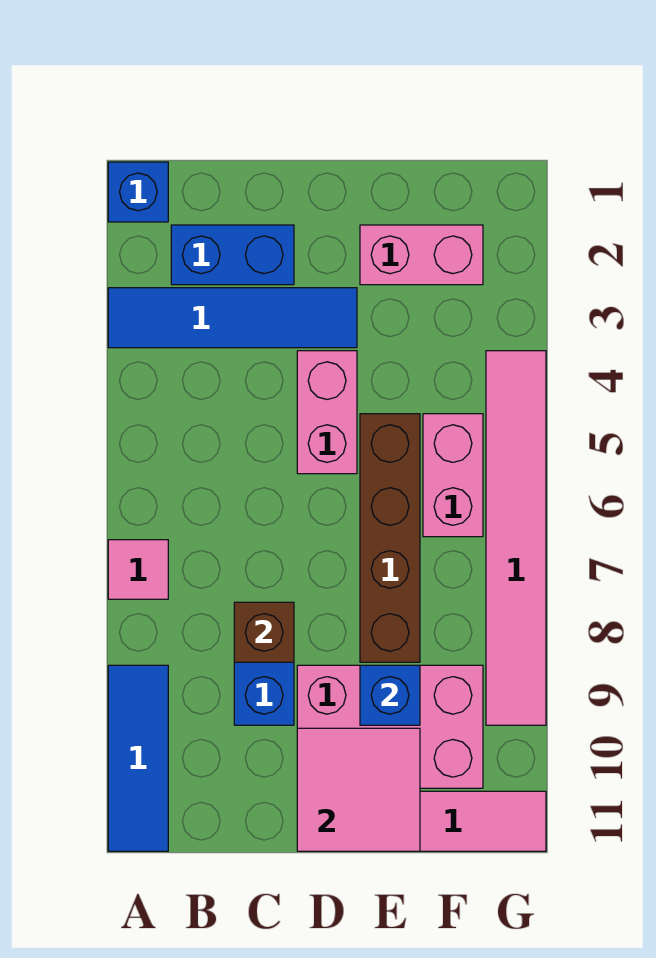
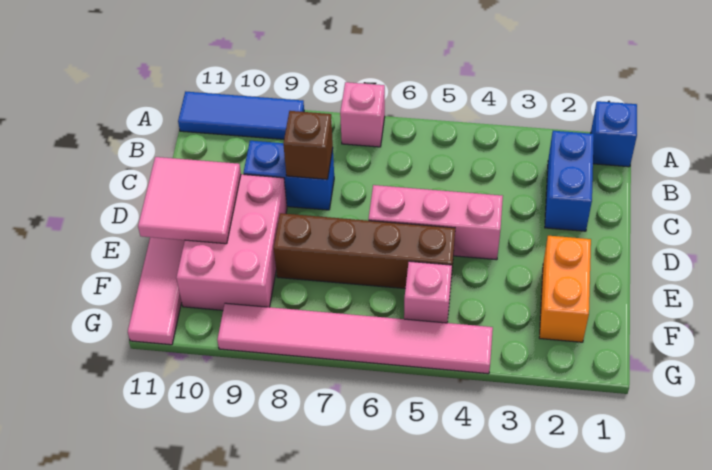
blue 1x4 tile [108,288,357,348] -> none
pink 1x1 tile [108,540,168,599] -> pink 1x1 brick [340,82,385,147]
pink 1x2 brick [297,351,357,474] -> pink 1x3 brick [369,185,503,260]
pink 1x2 brick [360,225,483,285] -> orange 1x2 brick [539,236,591,342]
blue 1x1 brick [360,665,420,725] -> none
pink 1x2 brick [423,414,483,537] -> pink 1x1 brick [404,261,452,323]

